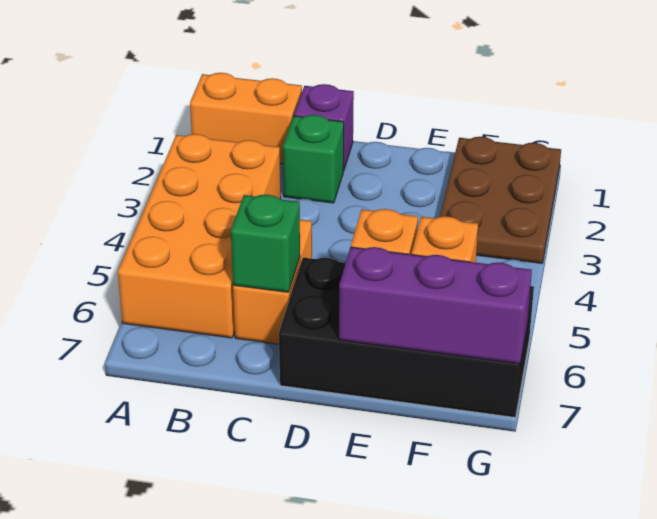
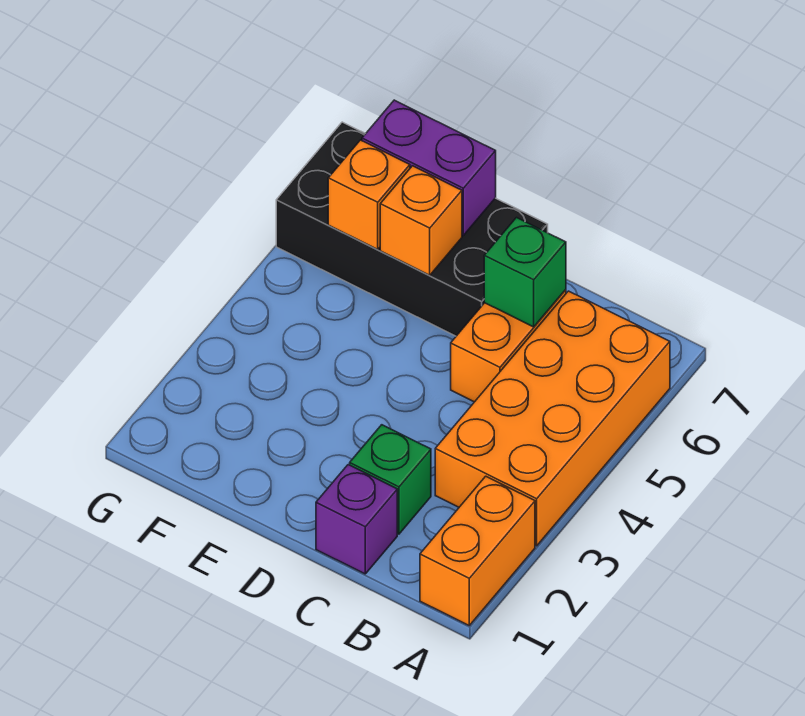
orange 1x2 brick [190,73,302,164] -> orange 1x2 brick turned to [420,476,535,625]
purple 1x3 brick [339,247,532,364] -> purple 1x2 brick [362,100,496,235]
brown 2x3 plate [440,137,561,263] -> none

